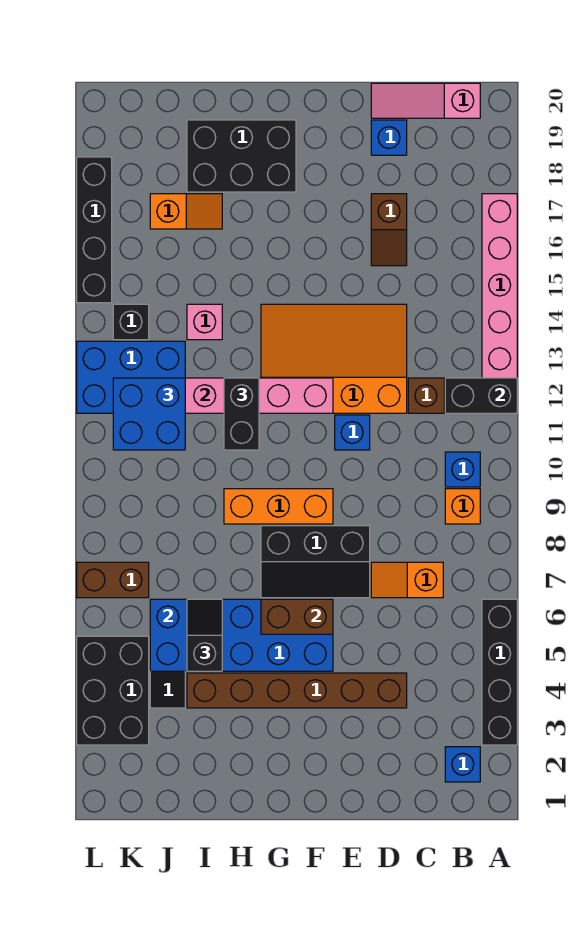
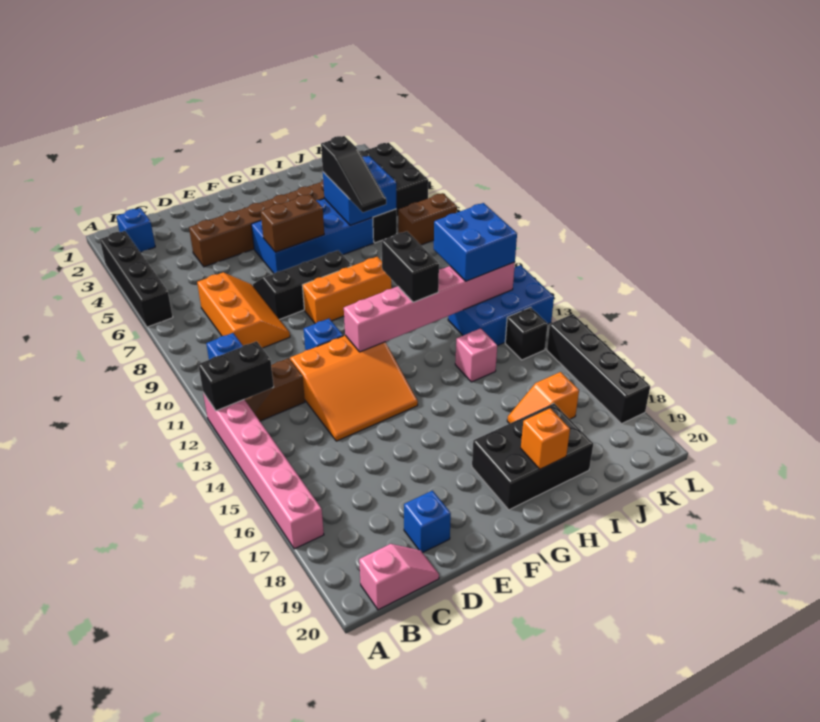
orange 1x1 brick [445,489,480,524] -> orange 1x1 brick moved to [521,408,570,469]
pink 1x3 slope [371,83,480,118] -> pink 1x2 slope [359,544,439,610]
orange 1x2 slope [371,562,443,598] -> orange 2x3 slope [197,273,290,348]
orange 3x4 slope [261,304,407,413] -> orange 3x3 slope [290,335,418,441]
brown 1x2 slope [371,194,407,266] -> none
black 1x2 slope [187,599,222,671] -> black 1x3 slope [321,136,386,212]

